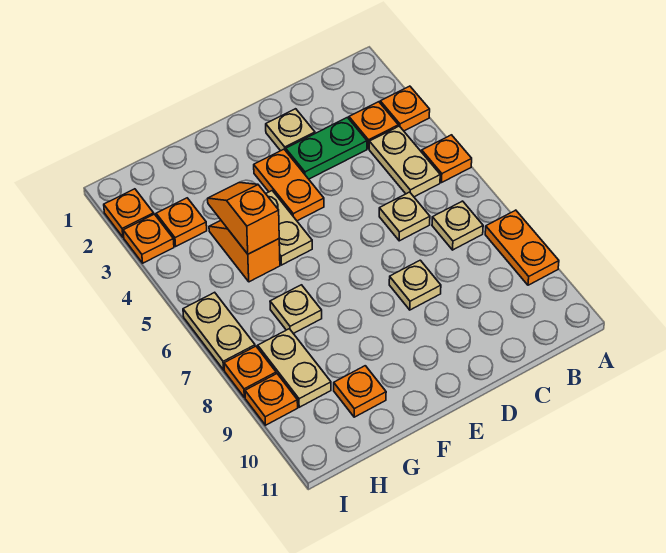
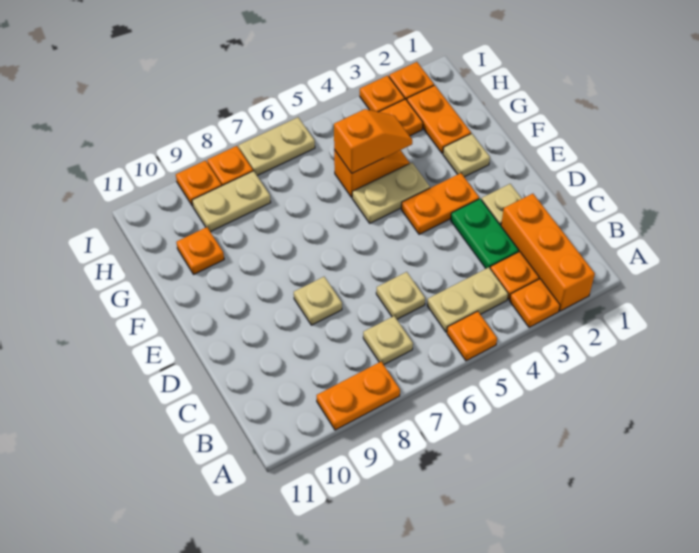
none -> orange 1x3 brick [501,194,595,311]
none -> orange 1x2 plate [407,85,471,154]
tan 1x1 plate [270,285,322,334] -> tan 1x1 plate moved to [443,134,490,177]

